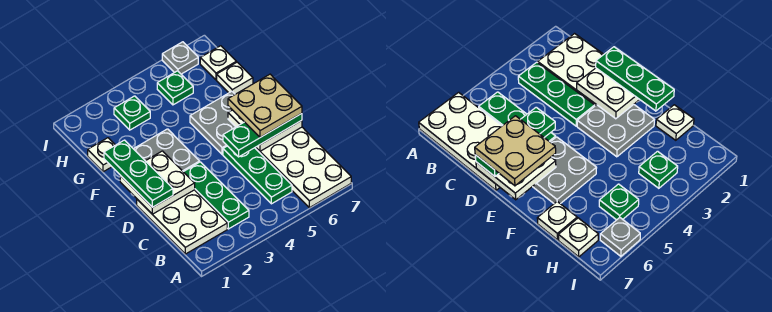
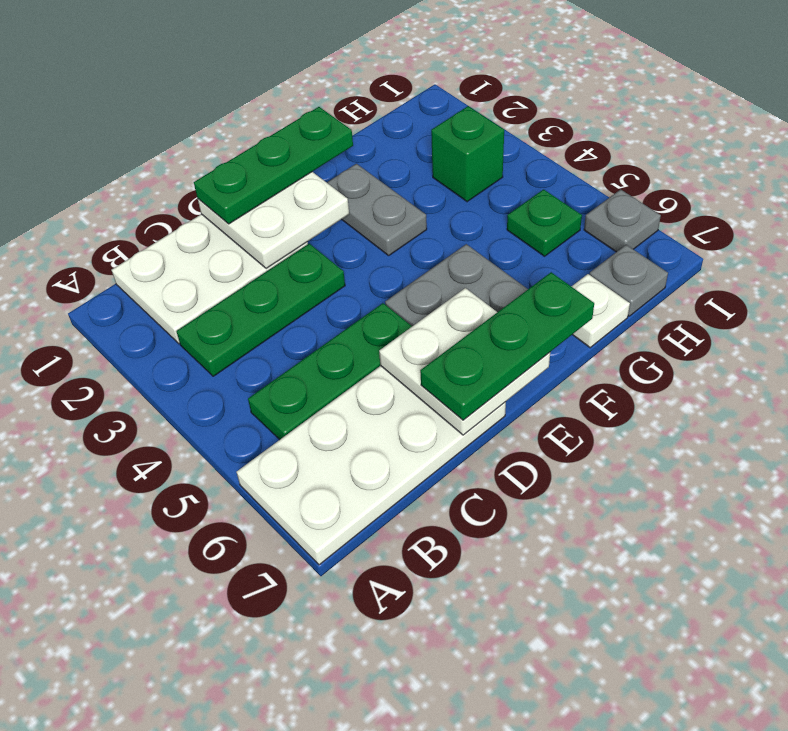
green 1x3 plate [223,113,302,157] -> green 1x3 plate turned to [420,272,594,420]
tan 2x2 plate [228,74,302,137] -> none
grey 2x2 plate [134,129,200,172] -> grey 1x2 plate [327,164,427,256]
white 1x1 plate [88,138,115,172] -> none
green 1x1 plate [114,96,150,130] -> green 1x1 brick [431,106,504,202]
white 1x1 plate [200,46,236,80] -> grey 1x1 plate [590,245,668,316]

